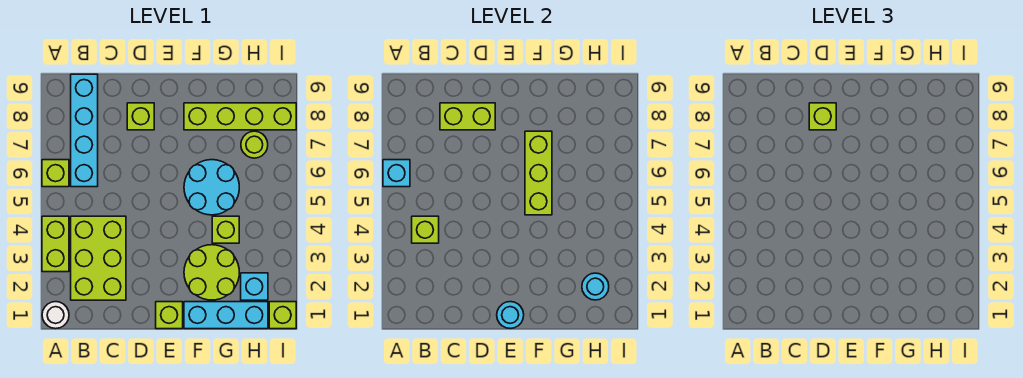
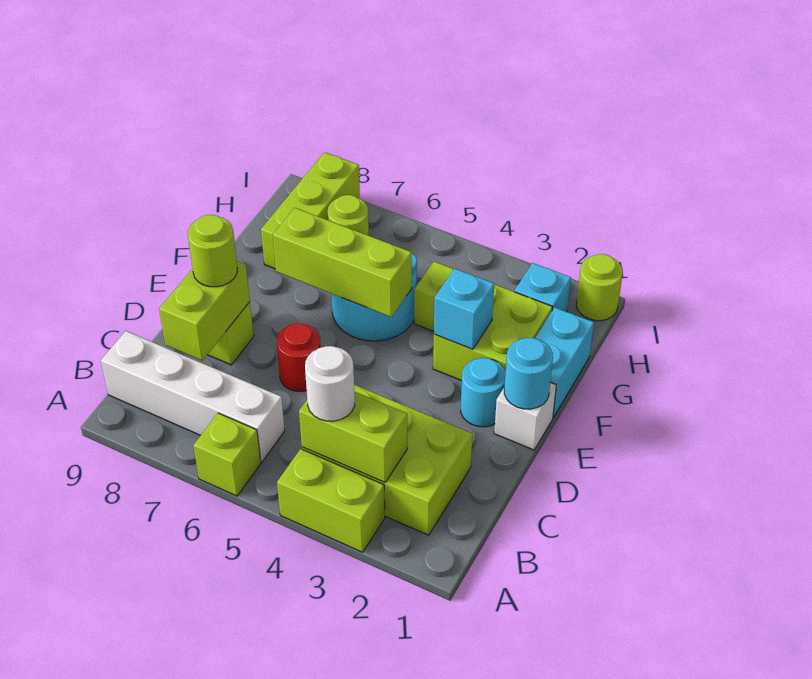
white 1x1 round brick [42,302,69,329] -> white 1x1 round brick moved to [305,346,355,421]
cyan 1x1 brick [383,160,410,187] -> cyan 1x1 brick moved to [434,269,494,349]
lime 1x1 brick [412,216,439,243] -> lime 1x2 brick [299,392,407,482]
cyan 1x4 brick [71,74,98,187] -> white 1x4 brick [101,331,285,462]
none -> red 1x1 round brick [277,324,321,391]
lime 1x1 brick [809,103,836,130] -> lime 1x1 round brick [188,215,237,287]
lime 1x1 brick [156,302,183,329] -> white 1x1 brick [494,382,556,450]
cyan 1x3 brick [184,302,268,329] -> cyan 1x2 brick [535,307,594,418]
lime 2x2 round brick [184,245,239,300] -> lime 2x2 brick [433,284,552,381]
lime 1x4 brick [184,103,296,130] -> lime 1x3 brick [261,152,360,269]
cyan 1x1 round brick [582,273,609,300] -> cyan 1x1 round brick moved to [461,358,506,427]
lime 1x1 brick [269,302,296,329] -> lime 1x1 round brick [577,254,623,321]

